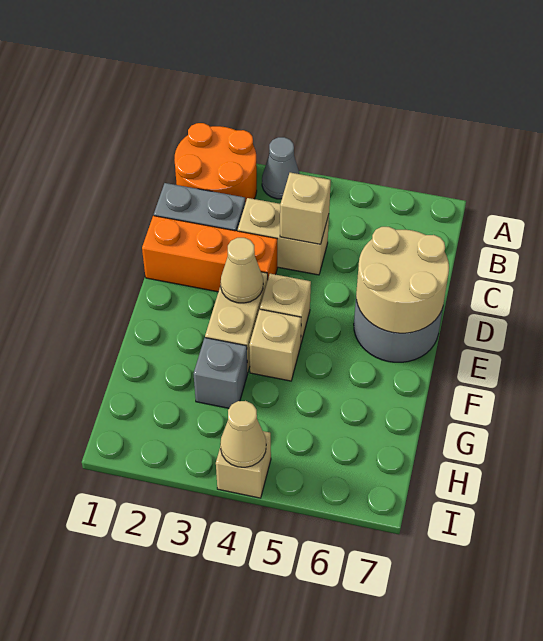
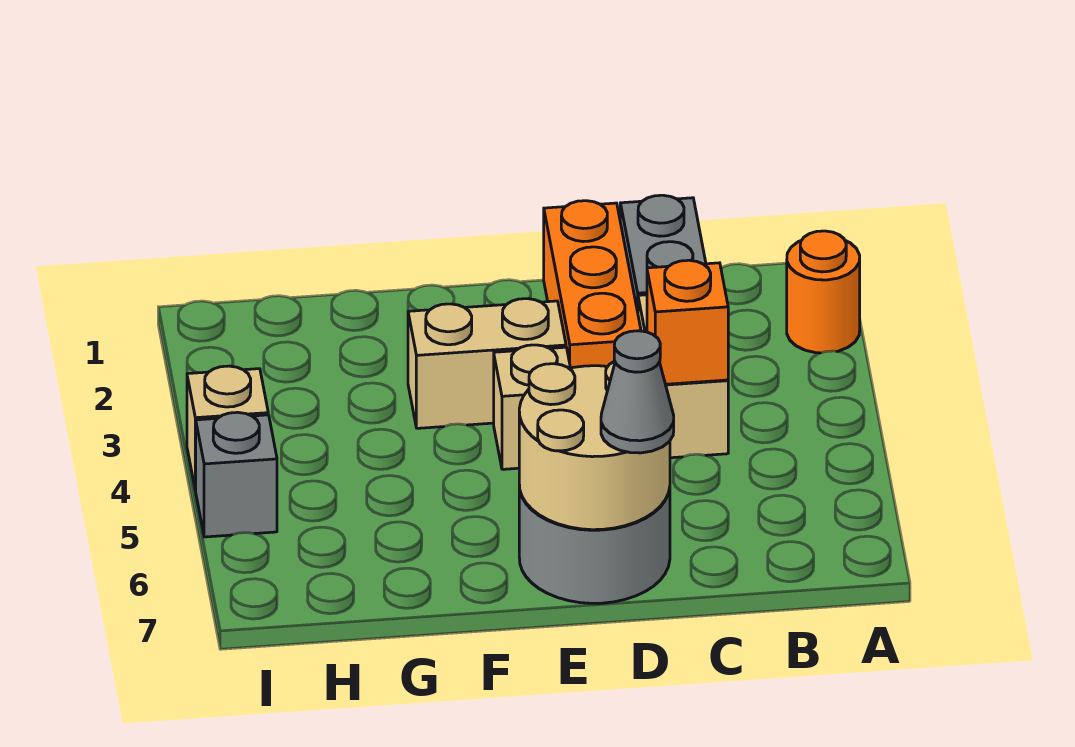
orange 2x2 round brick [175,123,257,203] -> orange 1x1 round brick [787,231,860,353]
grey 1x1 cone [262,137,300,199] -> grey 1x1 cone moved to [601,331,674,453]
tan 1x1 brick [280,173,331,244] -> orange 1x1 brick [647,260,728,384]
tan 1x1 cone [221,238,263,303] -> none
tan 1x1 brick [249,309,301,381] -> none
grey 1x1 brick [194,338,248,408] -> grey 1x1 brick moved to [196,412,277,537]
tan 1x1 cone [220,401,266,467] -> none

